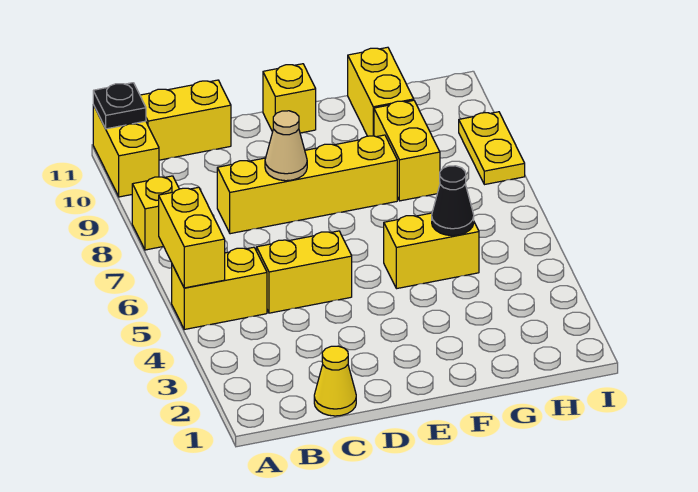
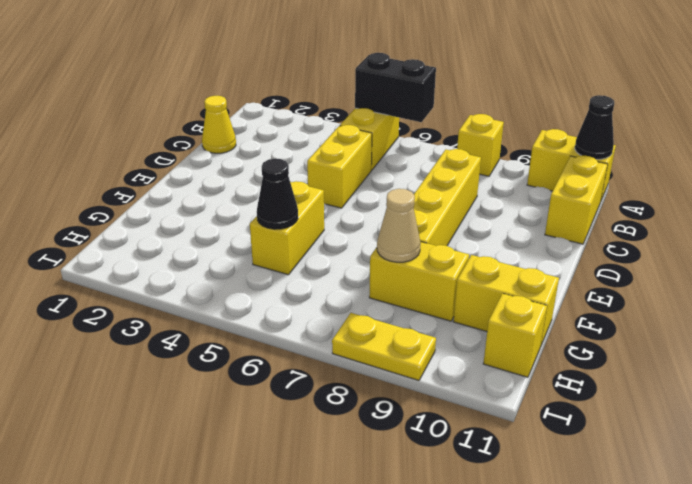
yellow 1x2 brick [159,187,225,288] -> black 1x2 brick [355,53,436,122]
black 1x1 plate [93,83,146,129] -> black 1x1 cone [575,95,614,159]
tan 1x1 cone [265,111,307,181] -> tan 1x1 cone moved to [377,189,421,262]
yellow 1x1 brick [263,64,316,133] -> yellow 1x1 brick moved to [483,294,547,377]

